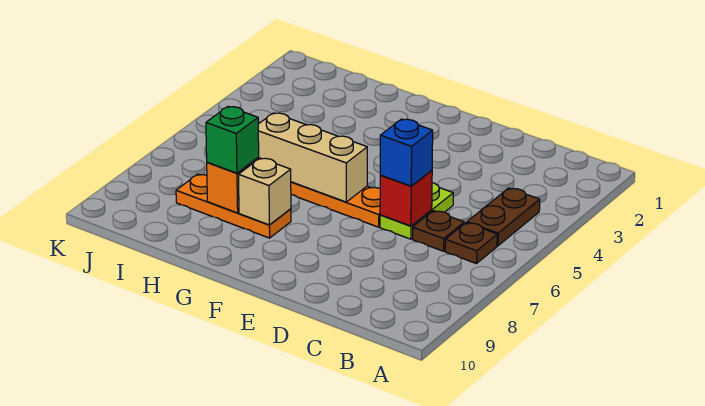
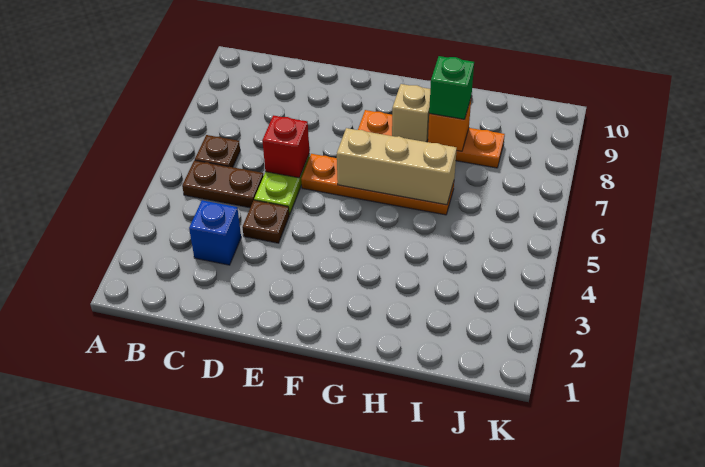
brown 1x2 plate [467,188,540,246] -> brown 1x2 plate turned to [182,160,264,208]
brown 1x1 plate [413,211,464,251] -> brown 1x1 plate moved to [242,200,289,243]
blue 1x1 brick [380,119,433,186] -> blue 1x1 brick moved to [189,200,241,265]
orange 1x3 plate [176,174,291,238] -> orange 1x4 plate [358,110,505,168]

